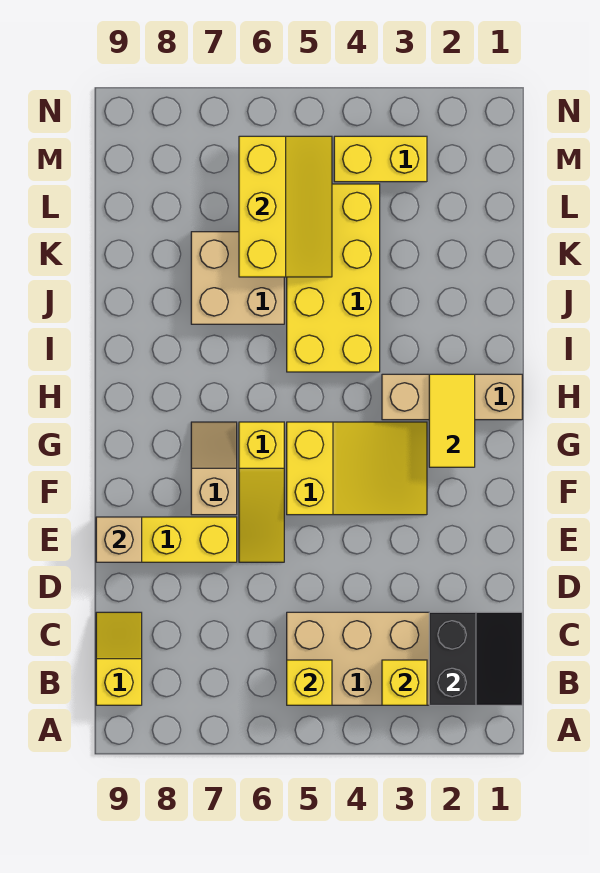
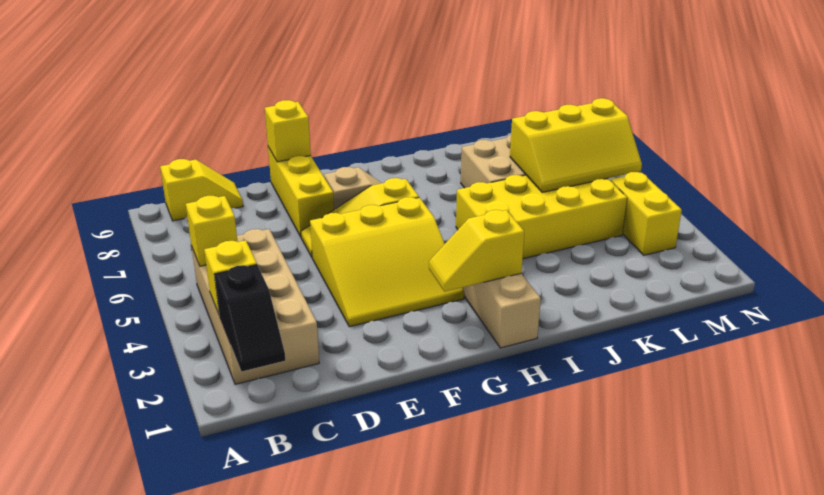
black 2x2 slope [429,612,522,705] -> black 1x2 slope [214,265,285,371]
tan 1x1 brick [96,517,142,562] -> yellow 1x1 brick [265,100,311,162]
yellow 2x3 slope [287,422,427,515] -> yellow 3x3 slope [310,197,464,327]
yellow 1x2 tile [429,374,475,467] -> yellow 1x2 slope [429,210,524,292]

